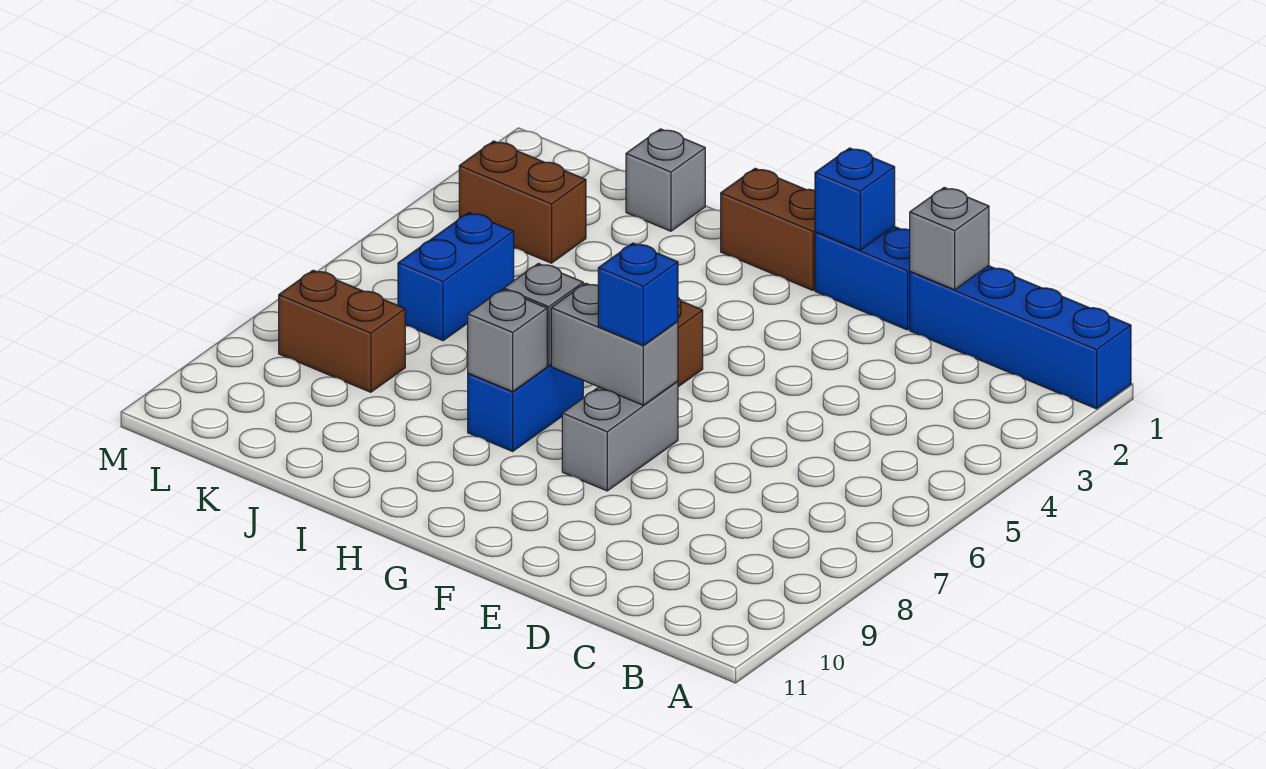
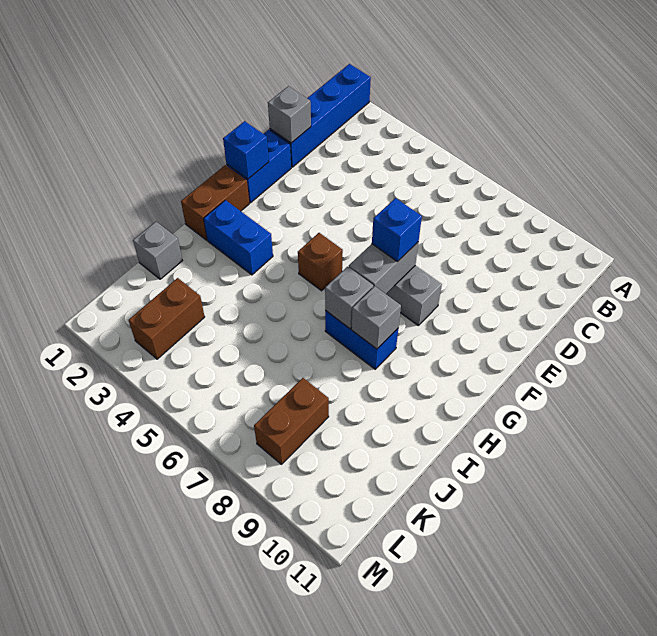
blue 1x2 brick [398,213,514,341] -> blue 1x2 brick moved to [204,200,273,275]

